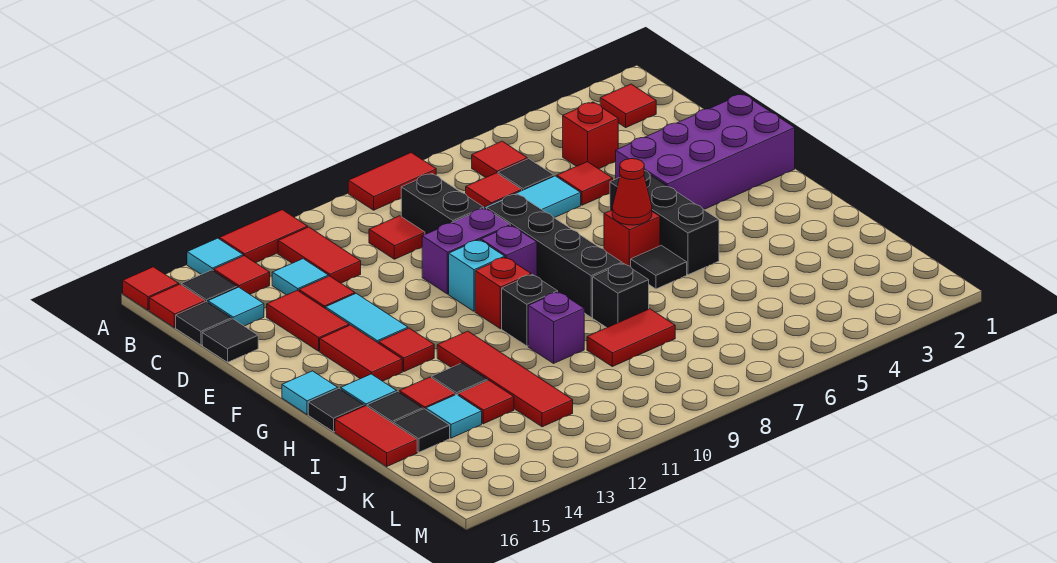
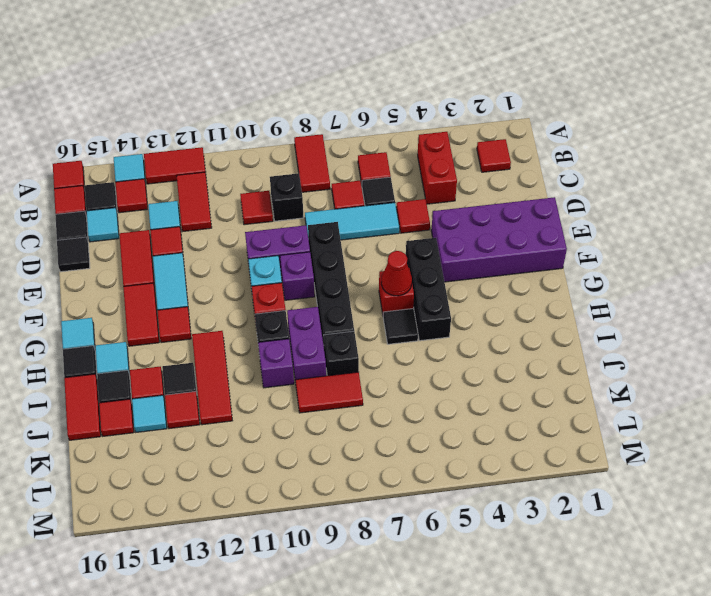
red 1x2 tile [348,153,436,210] -> red 1x2 tile turned to [294,134,330,192]
red 1x1 brick [563,102,618,169] -> red 1x2 brick [418,132,457,204]
black 1x2 brick [401,174,484,234] -> black 1x1 brick [270,173,304,221]
none -> purple 1x2 brick [287,307,326,380]
red 1x4 tile [437,331,573,427] -> red 1x3 tile [192,331,232,425]
black 1x1 tile [394,409,450,452] -> red 1x1 tile [99,399,134,436]

